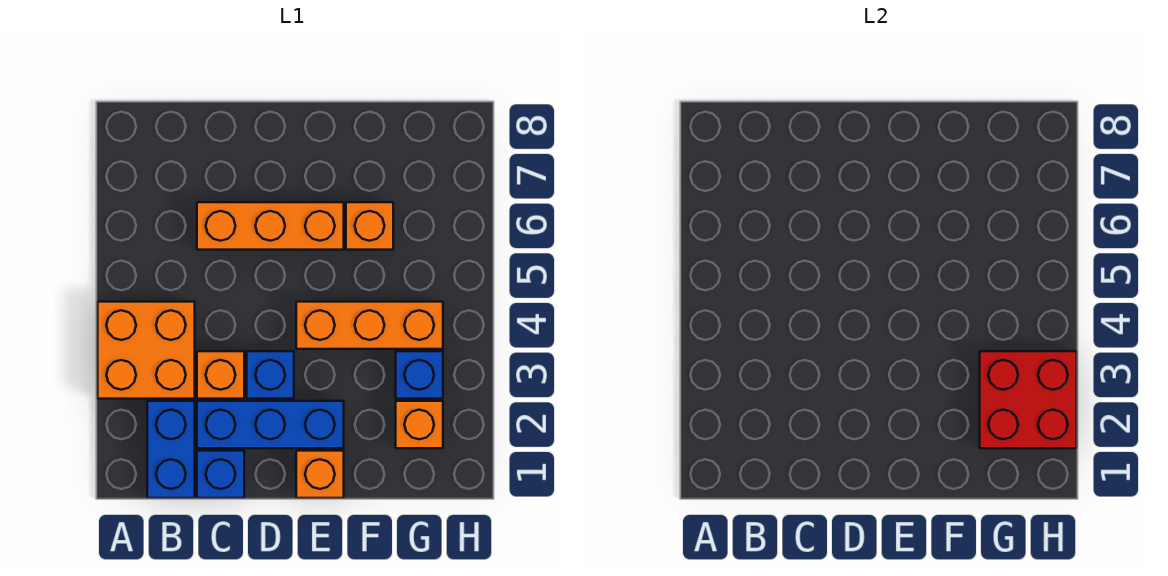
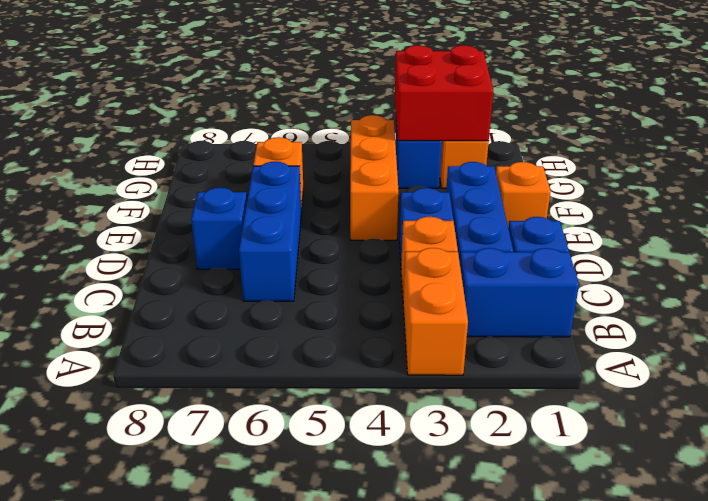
orange 2x2 brick [98,302,195,399] -> orange 1x2 brick [403,248,468,375]
orange 1x3 brick [197,202,344,250] -> blue 1x3 brick [239,162,301,301]
none -> blue 1x1 brick [191,188,247,269]

